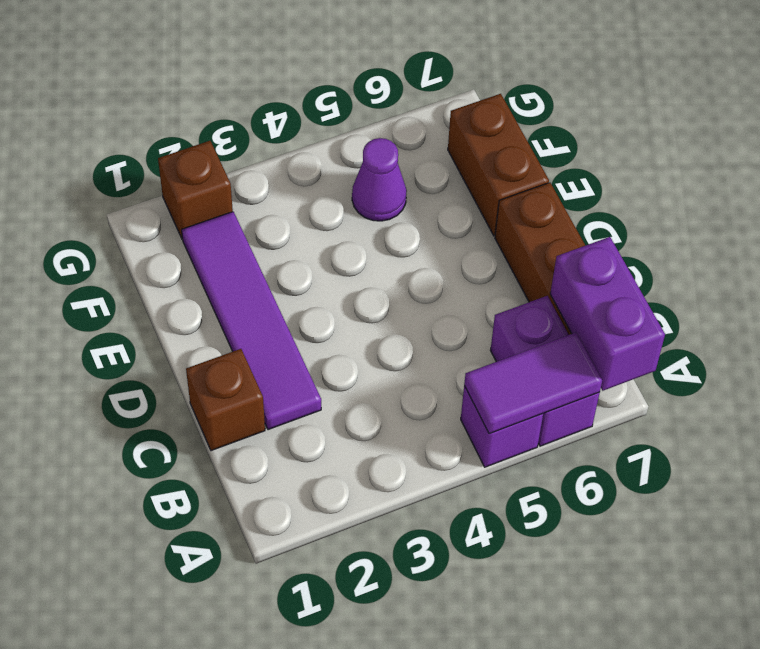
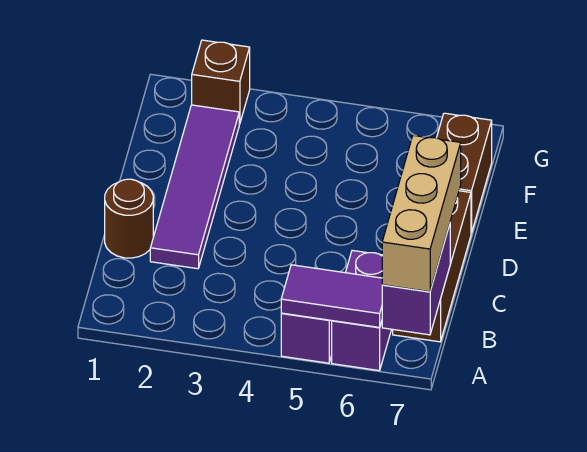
none -> tan 1x3 brick [382,135,461,292]
brown 1x1 brick [186,349,265,451] -> brown 1x1 round brick [105,179,153,258]
purple 1x1 cone [352,138,407,221] -> none

